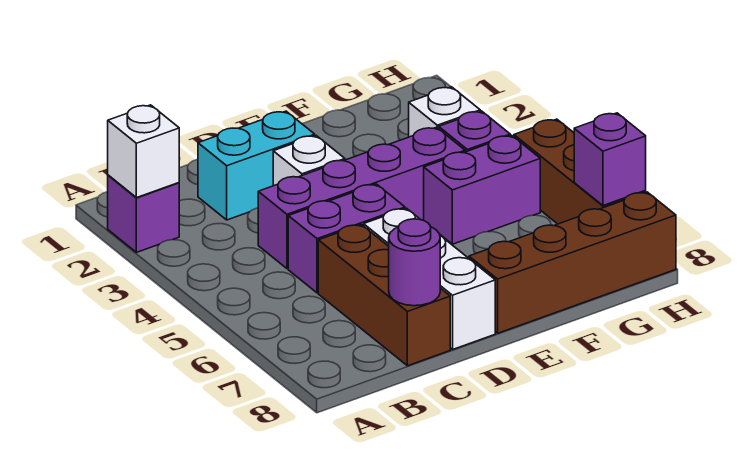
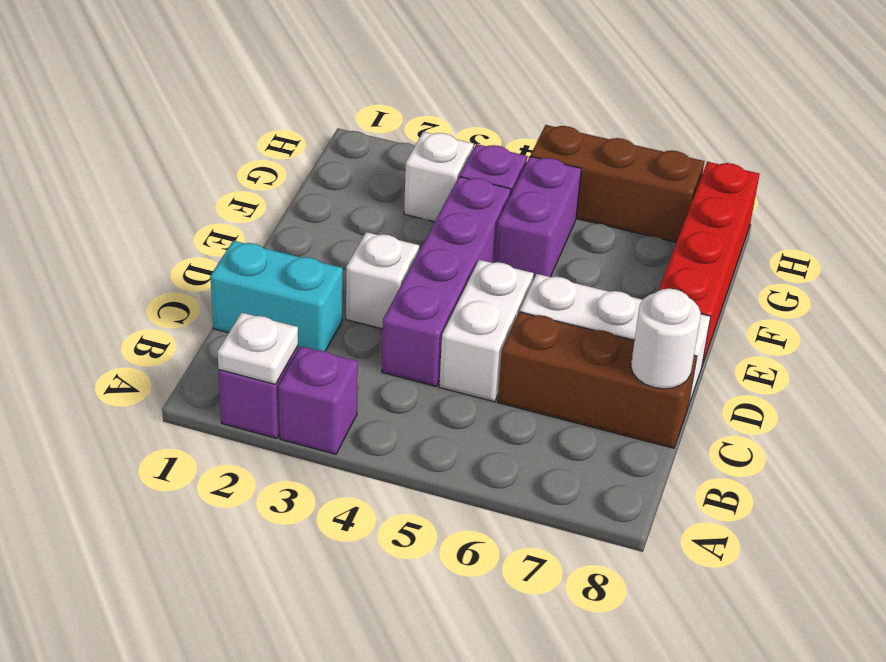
white 1x1 brick [108,105,179,198] -> white 1x1 plate [218,313,298,384]
cyan 1x2 brick [198,111,315,220] -> cyan 1x2 brick turned to [210,241,343,351]
purple 1x2 brick [288,184,405,293] -> white 1x2 brick [439,260,534,402]
purple 1x1 round brick [389,219,440,306] -> white 1x1 round brick [631,289,701,389]
brown 1x4 brick [469,192,676,333] -> red 1x4 brick [658,162,760,365]
purple 1x1 brick [574,113,646,205] -> purple 1x1 brick moved to [278,346,358,454]

